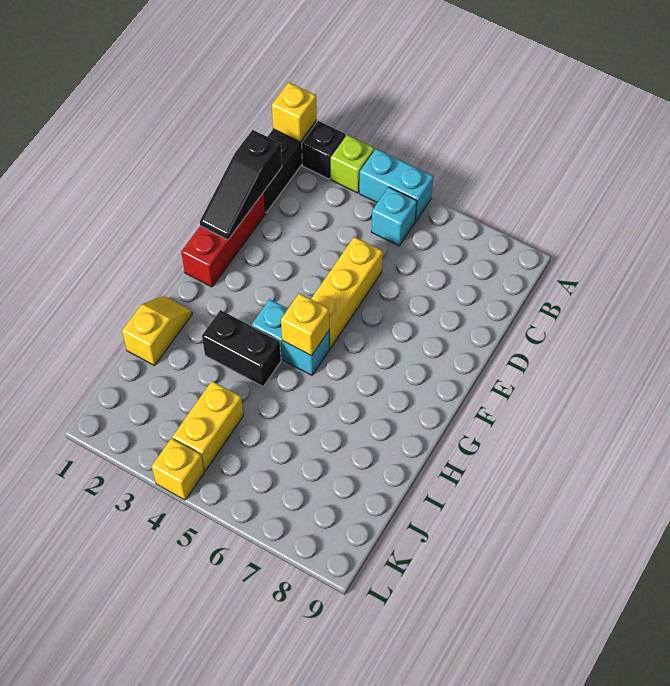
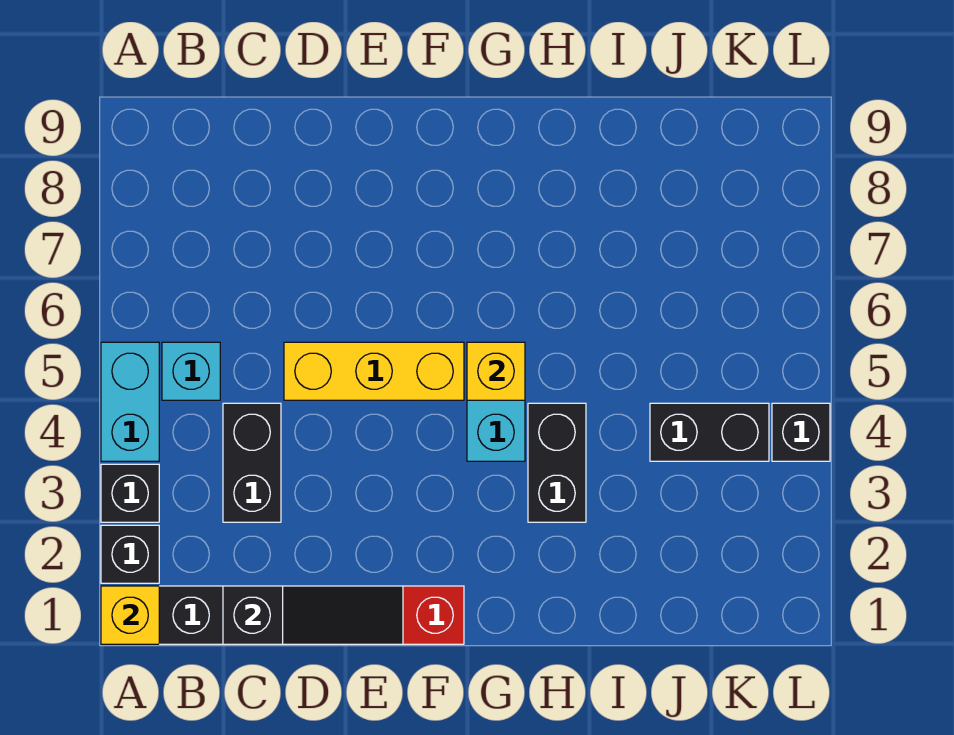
lime 1x1 brick [331,135,374,193] -> black 1x1 brick [101,464,159,522]
none -> black 1x2 brick [223,403,281,522]
yellow 1x2 slope [122,296,192,366] -> none
yellow 1x2 brick [172,381,243,471] -> black 1x2 brick [650,403,769,461]
yellow 1x1 brick [152,438,204,500] -> black 1x1 brick [772,403,830,461]

